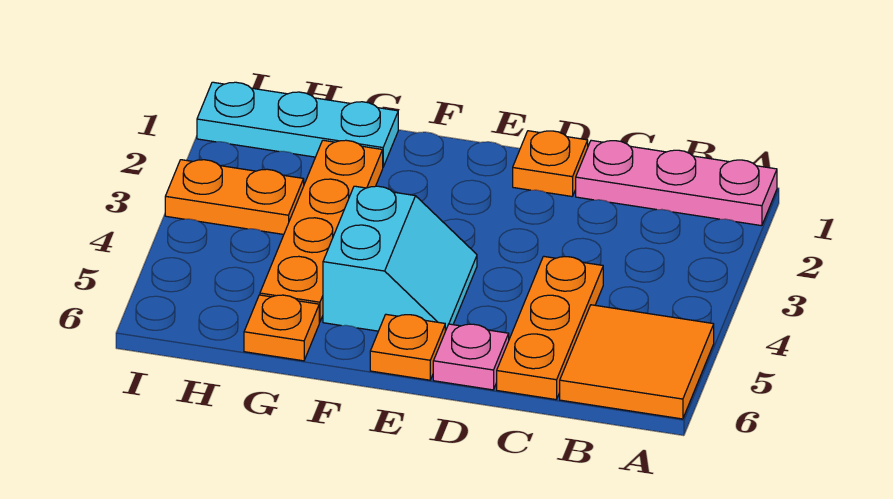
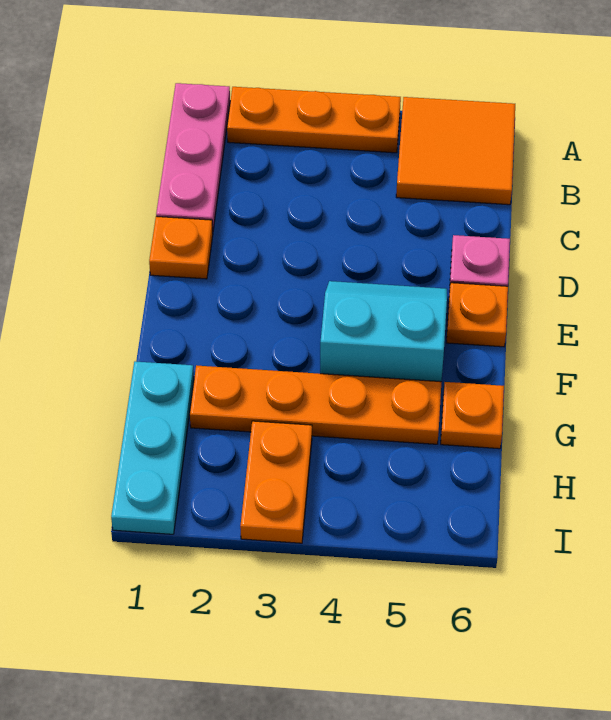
orange 1x3 plate [497,256,603,400] -> orange 1x3 plate moved to [227,87,401,153]

